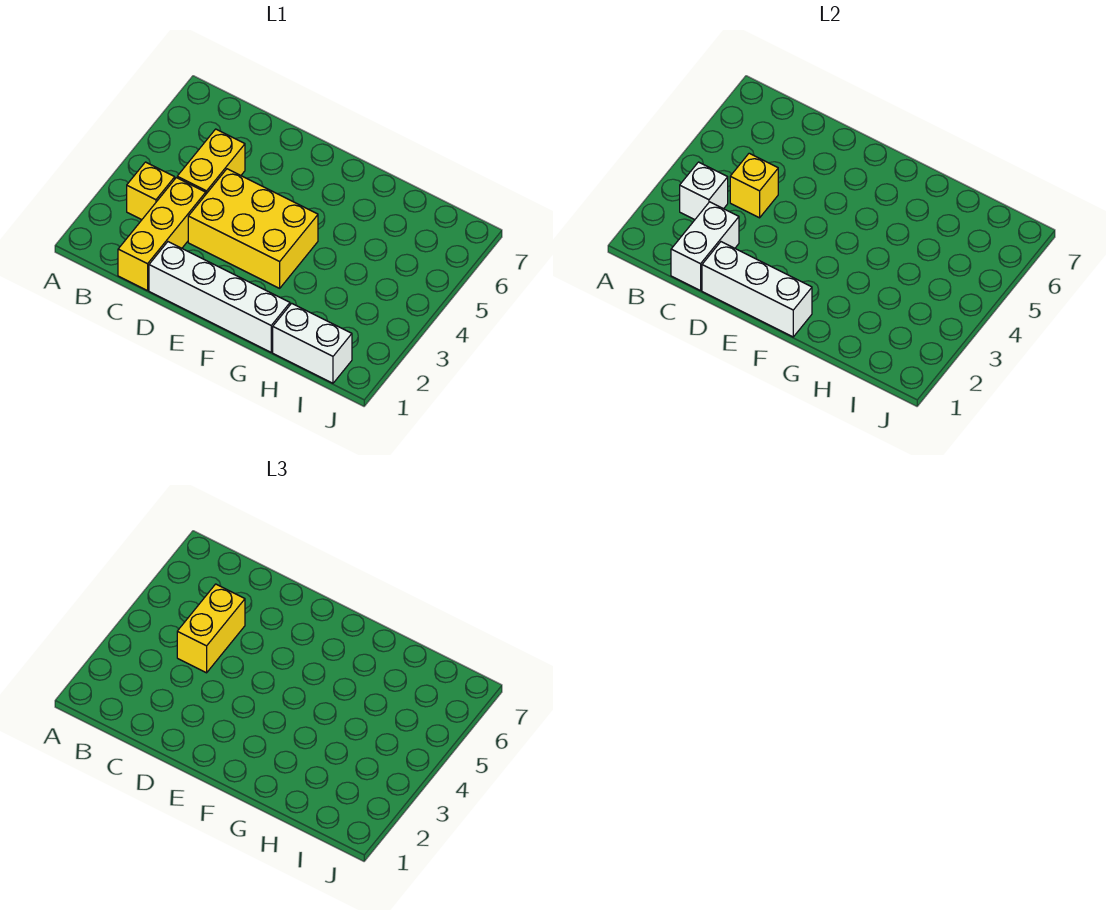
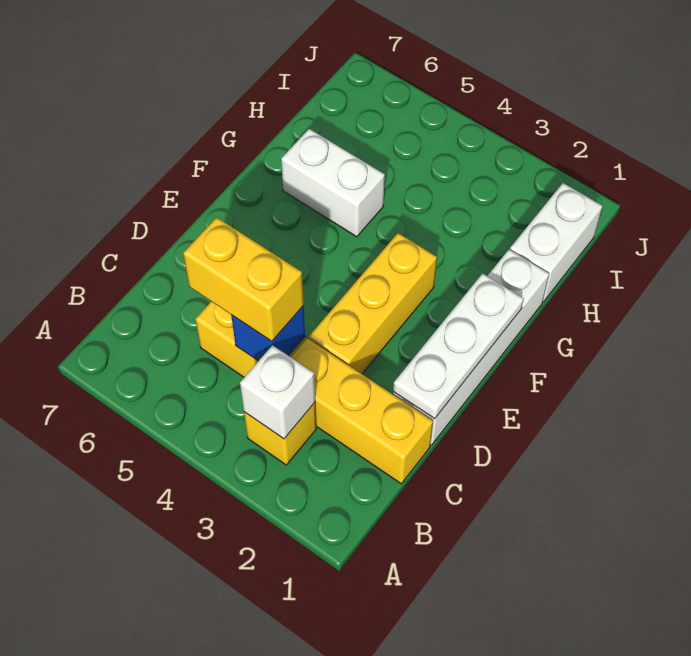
white 1x2 brick [671,202,739,291] -> white 1x2 brick moved to [281,129,385,237]
yellow 1x1 brick [730,153,778,218] -> blue 1x1 brick [231,306,305,361]
white 1x3 brick [702,242,812,337] -> white 1x3 plate [393,273,524,419]
yellow 2x3 brick [188,169,318,288] -> yellow 1x3 brick [309,233,437,374]

